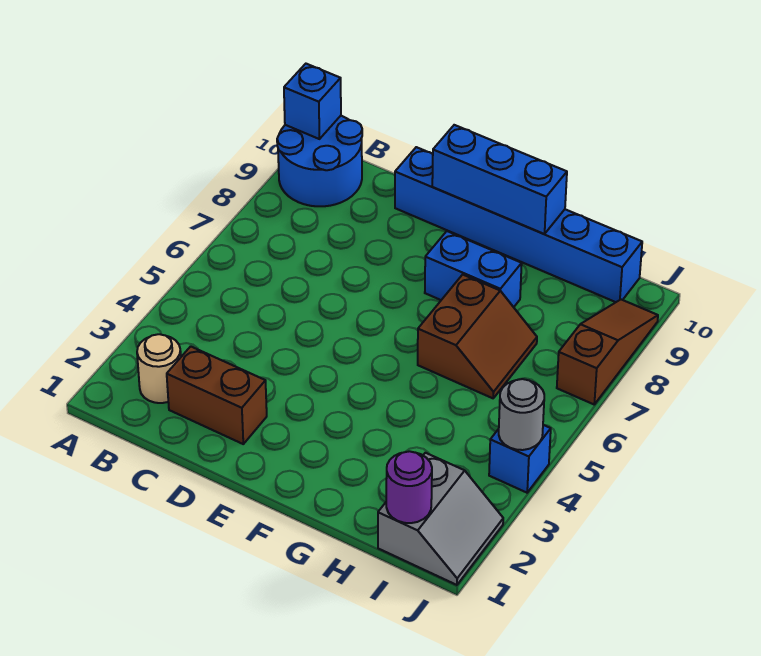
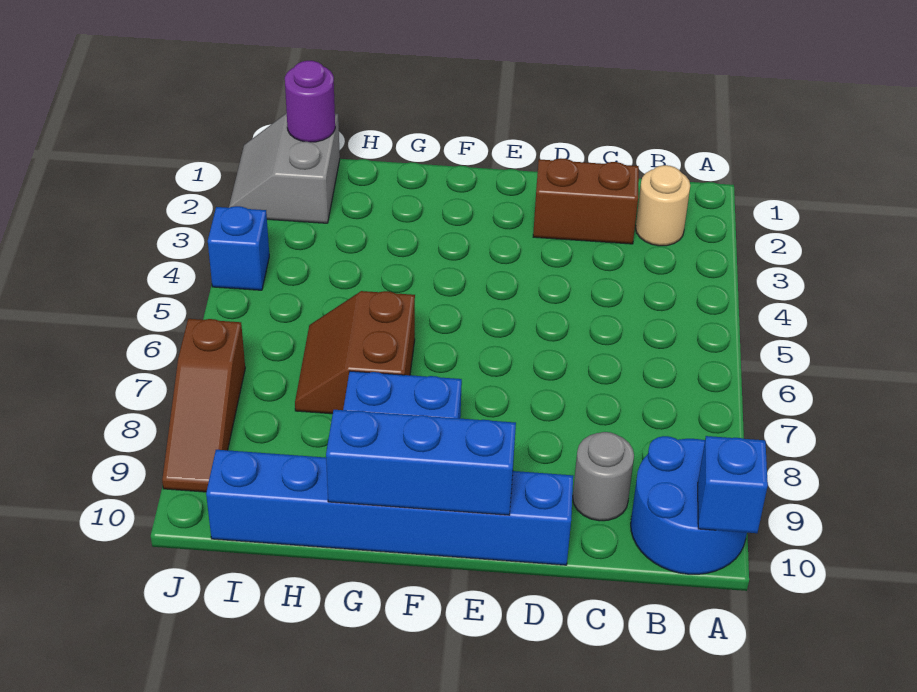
grey 1x1 round brick [499,379,544,450] -> grey 1x1 round brick moved to [573,432,634,521]

